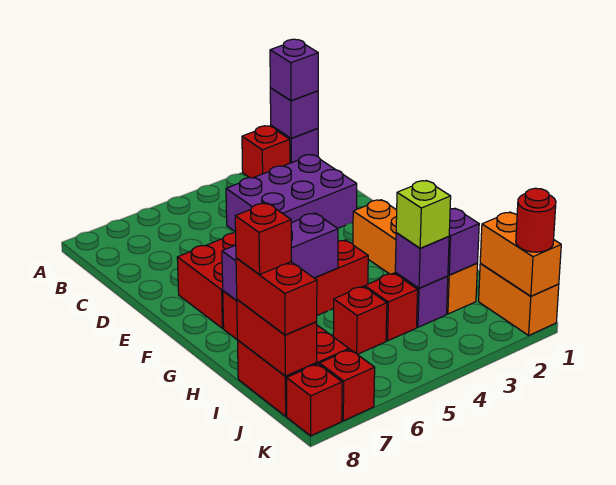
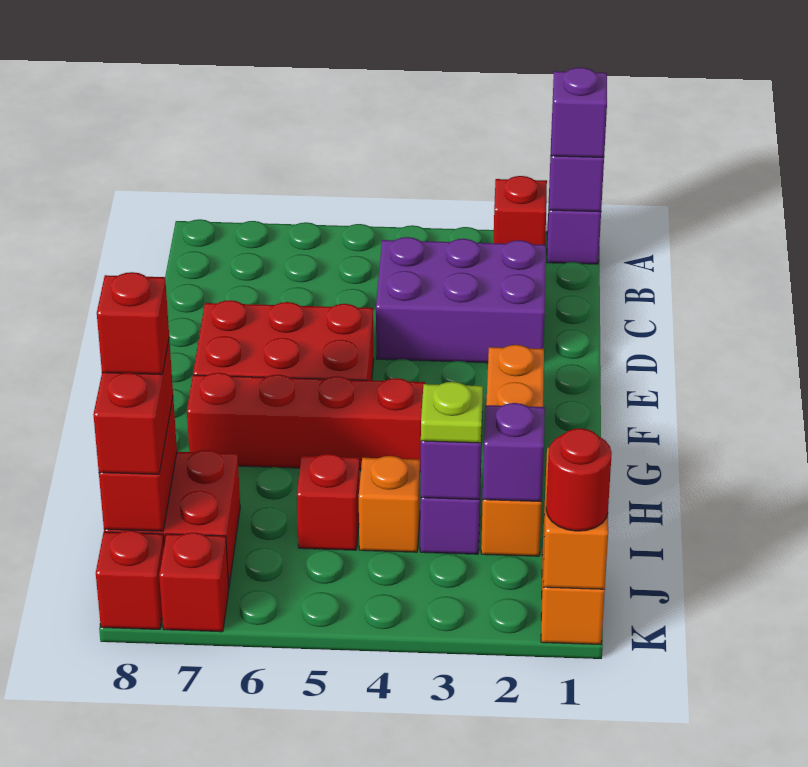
purple 1x3 brick [222,213,338,301] -> none
lime 1x1 brick [396,181,451,248] -> lime 1x1 plate [421,382,483,443]
red 1x1 brick [365,273,418,341] -> orange 1x1 brick [359,456,420,552]

